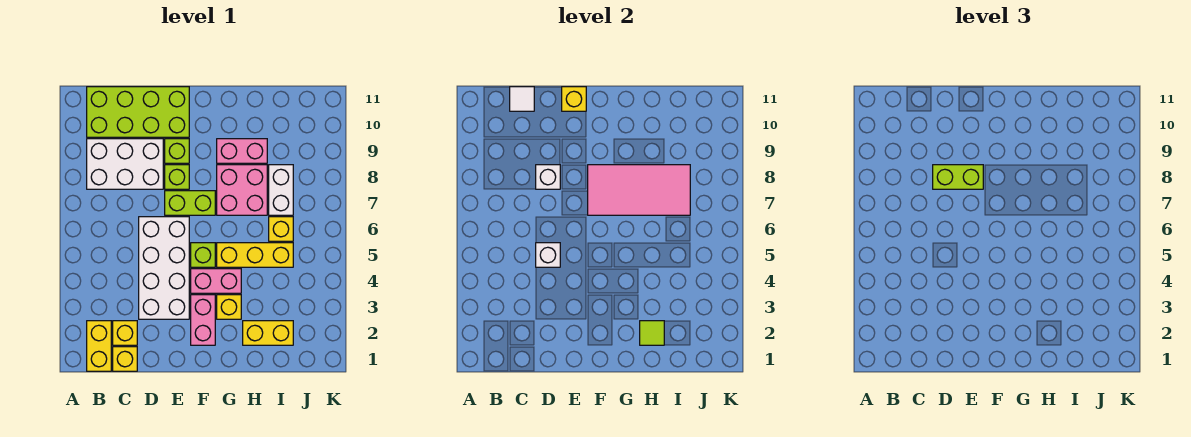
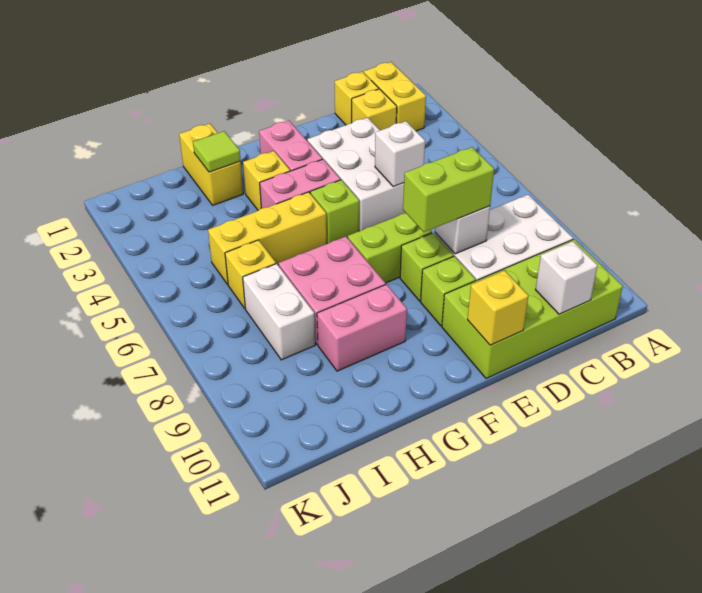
white 1x1 tile [510,87,534,111] -> white 1x1 brick [536,241,598,314]
white 2x4 brick [139,217,189,319] -> white 2x3 brick [307,118,406,231]
pink 2x4 tile [588,165,690,215] -> none
yellow 1x2 brick [243,321,293,345] -> yellow 1x2 brick turned to [179,123,243,205]

